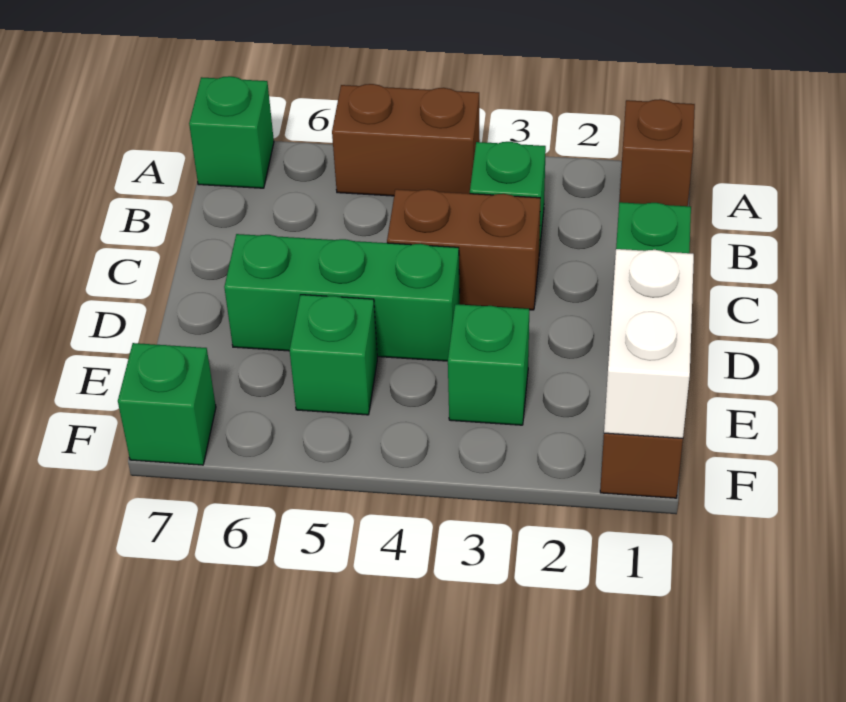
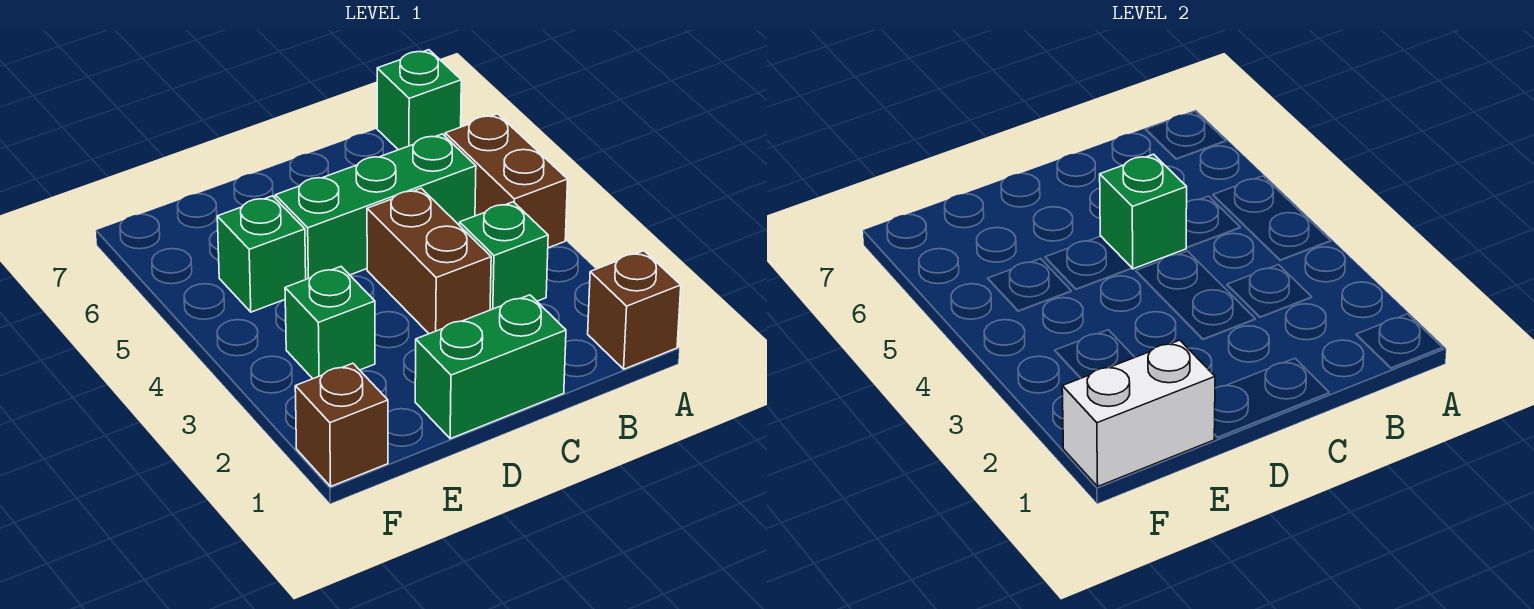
green 1x3 brick [224,234,460,361] -> green 1x3 brick turned to [275,134,476,279]
green 1x1 brick [118,343,216,465] -> green 1x1 brick moved to [1100,154,1187,269]

